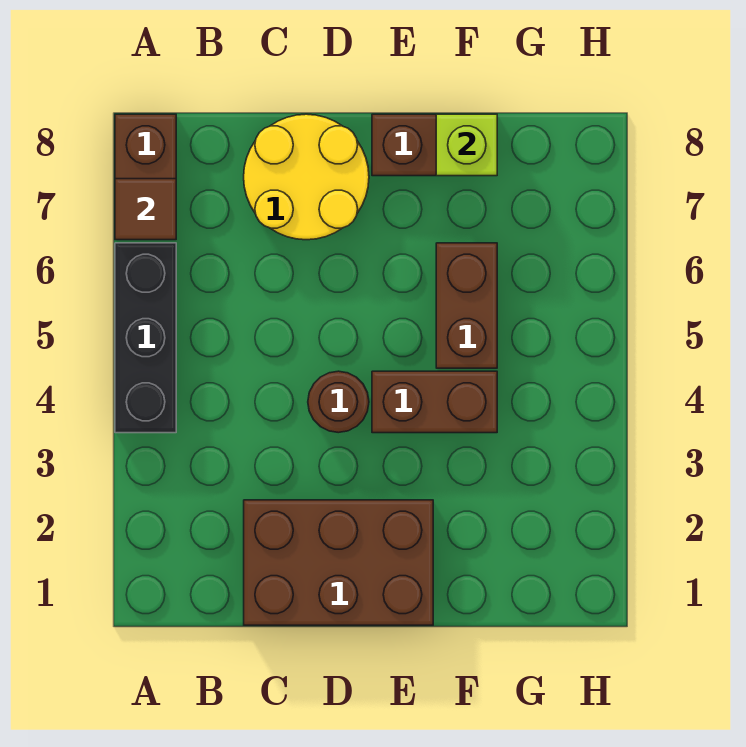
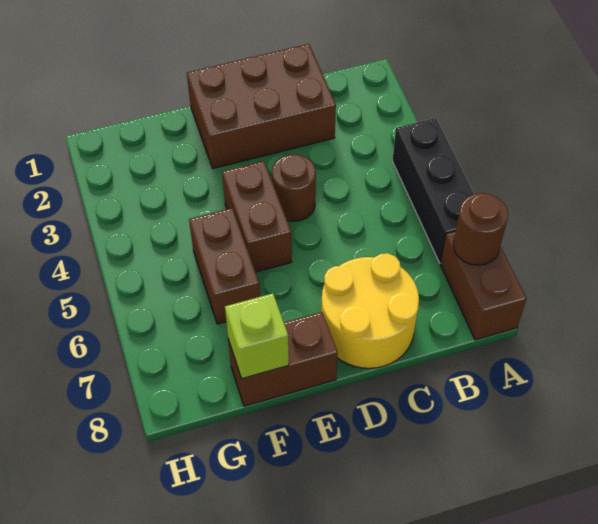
brown 1x1 tile [115,179,176,240] -> brown 1x1 round brick [453,193,508,265]
brown 1x2 brick [372,371,497,433] -> brown 1x2 brick turned to [222,161,292,272]

